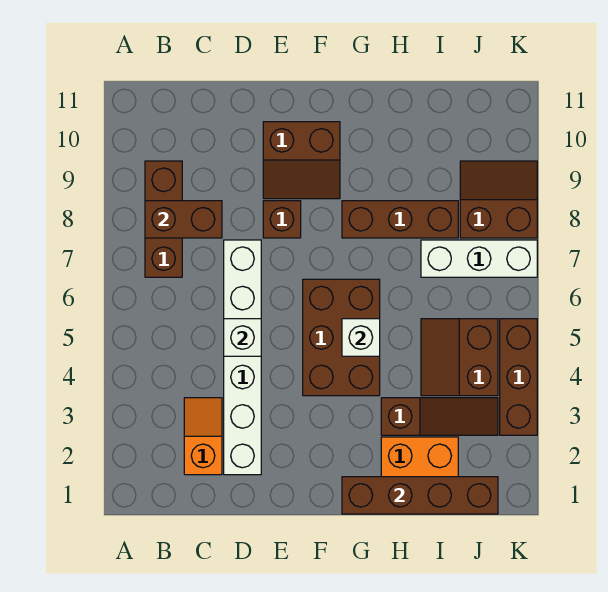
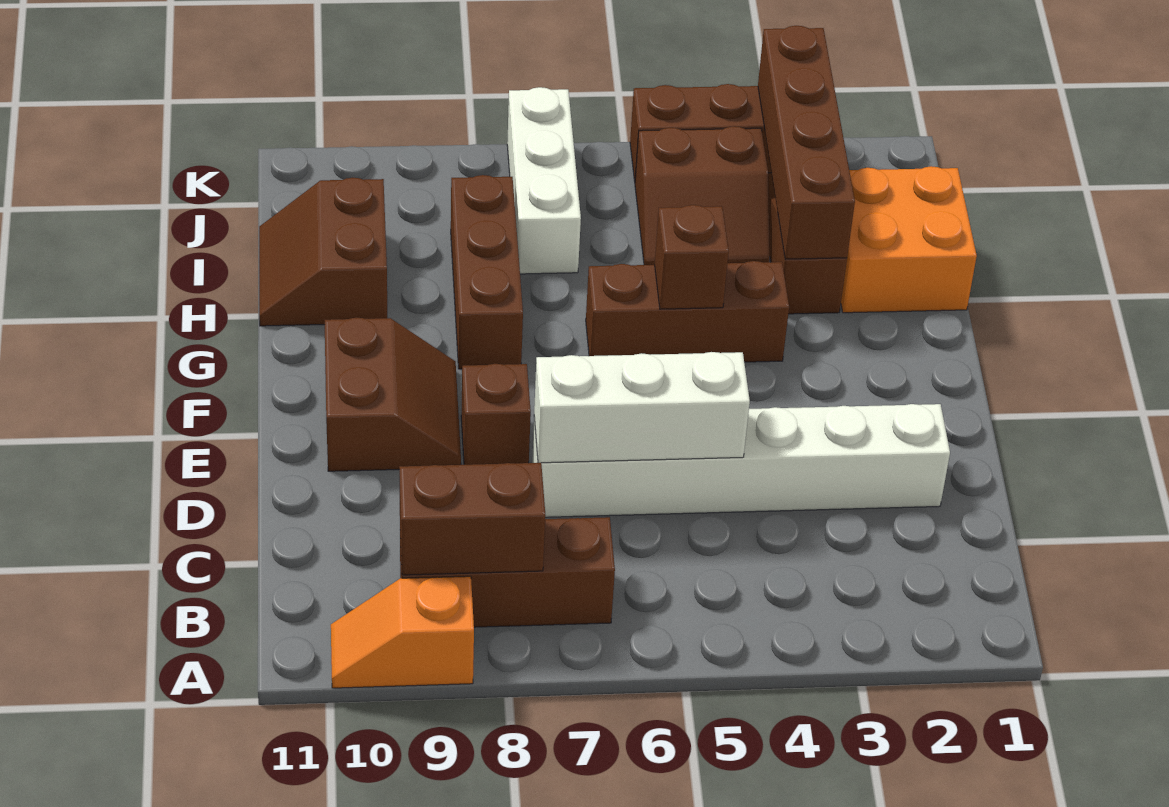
brown 1x2 brick [145,201,222,238] -> brown 1x2 brick turned to [399,463,545,575]
orange 1x2 slope [184,398,222,475] -> orange 1x2 slope moved to [331,576,474,688]
white 1x1 brick [224,319,261,356] -> white 1x3 brick [534,352,750,463]
brown 2x3 brick [303,279,380,396] -> brown 1x3 brick [586,261,789,362]
brown 1x4 brick [342,477,498,514] -> brown 1x4 brick moved to [758,26,855,259]
white 1x1 brick [342,319,380,356] -> brown 1x1 brick [655,205,729,309]
brown 2x2 slope [460,161,537,238] -> brown 2x2 slope moved to [259,178,387,326]

